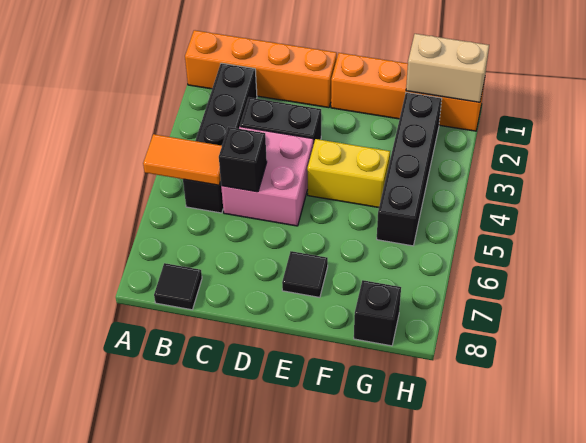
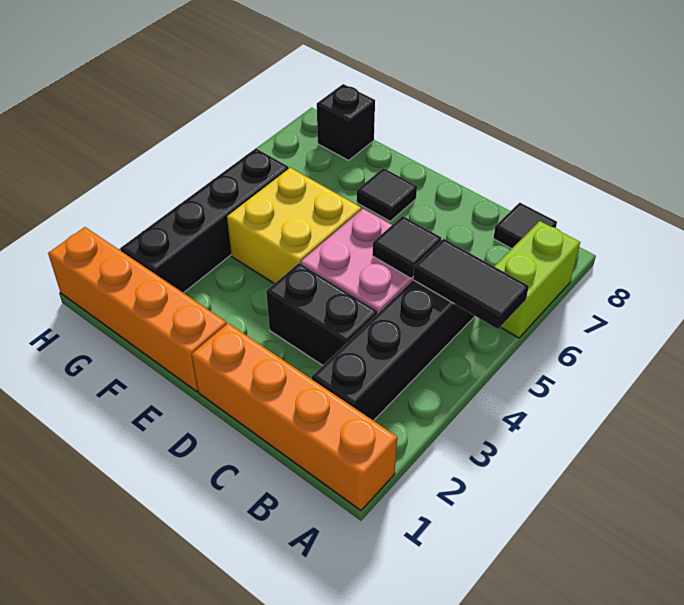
orange 1x2 tile [143,134,222,185] -> black 1x2 tile [413,239,529,329]
none -> lime 1x2 brick [494,221,580,338]
black 1x1 brick [219,127,267,192] -> black 1x1 tile [372,216,441,278]
yellow 1x2 brick [307,139,390,208] -> yellow 2x2 brick [227,168,361,284]
tan 1x2 brick [406,34,489,102] -> none

